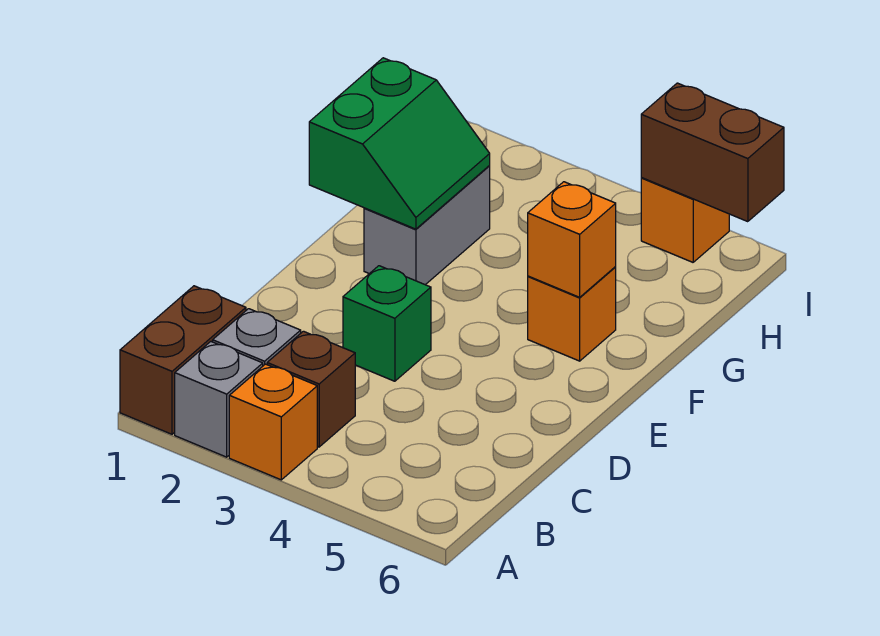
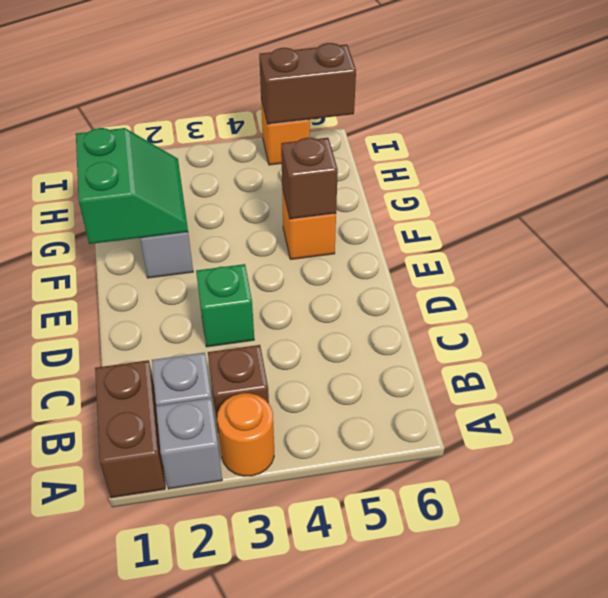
orange 1x1 brick [229,364,317,480] -> orange 1x1 round brick [217,393,274,476]
orange 1x1 brick [528,182,616,297] -> brown 1x1 brick [281,138,338,219]

